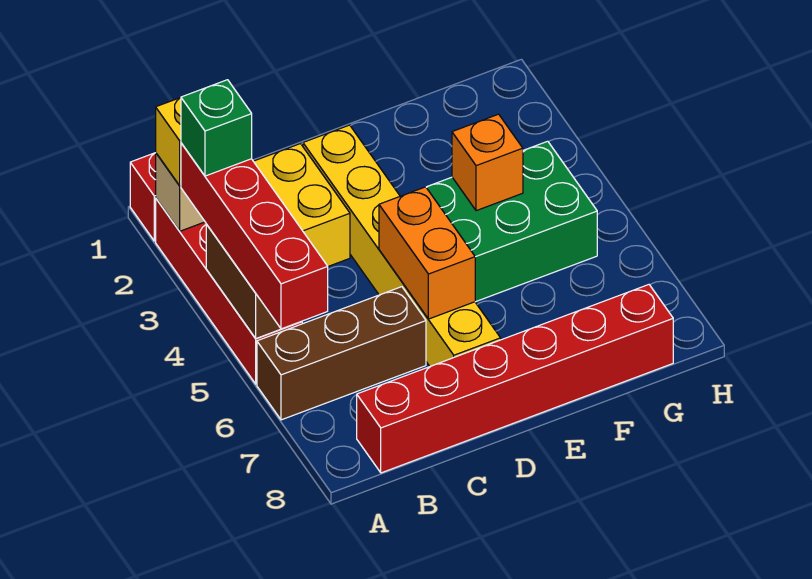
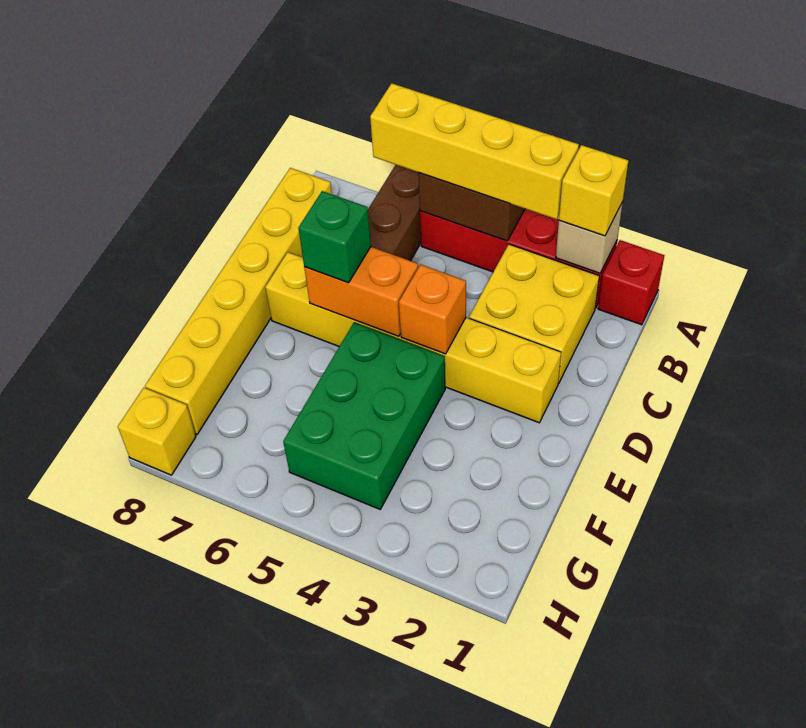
red 1x4 brick [181,143,328,329] -> yellow 1x4 brick [370,83,579,219]
green 1x1 brick [181,80,252,176] -> green 1x1 brick moved to [298,191,371,283]
red 1x6 brick [357,285,673,473] -> yellow 1x6 brick [145,168,332,434]
orange 1x1 brick [452,114,523,211] -> orange 1x1 brick moved to [399,265,466,354]
none -> yellow 1x1 brick [118,388,196,475]

